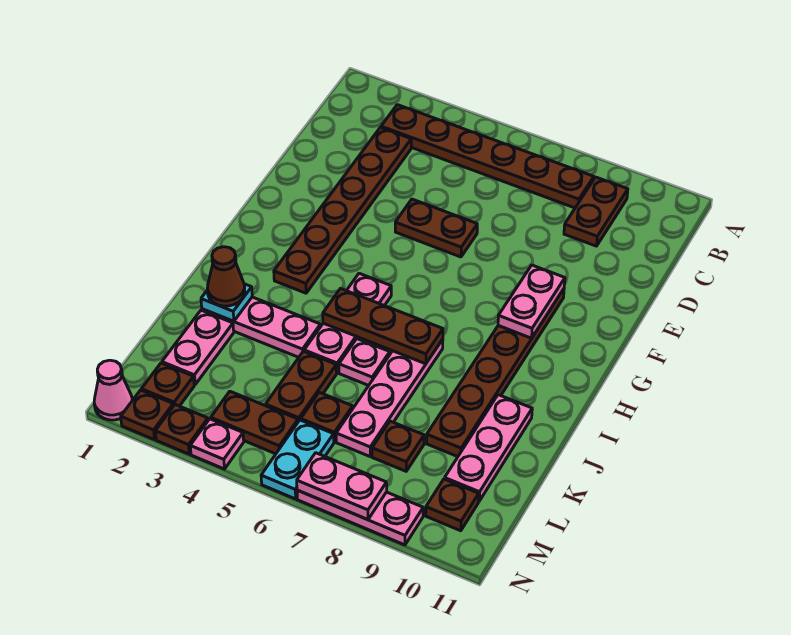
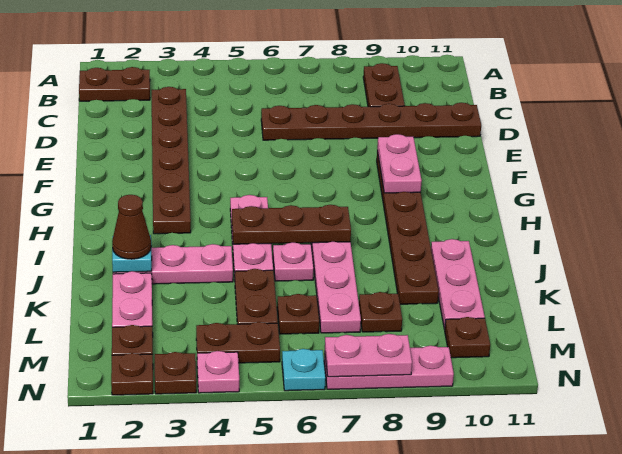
brown 1x6 plate [381,105,594,208] -> brown 1x6 plate moved to [261,103,481,140]
brown 1x2 plate [395,199,477,257] -> brown 1x2 plate moved to [79,67,150,101]
cyan 1x2 plate [261,420,334,499] -> cyan 1x1 plate [282,349,326,391]
pink 1x1 cone [94,360,132,420] -> none

